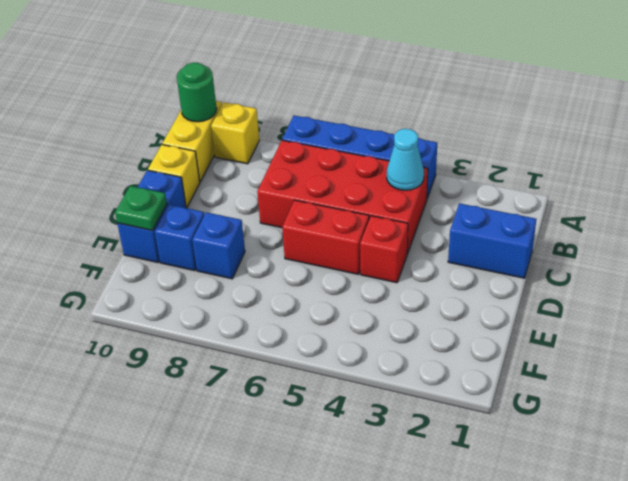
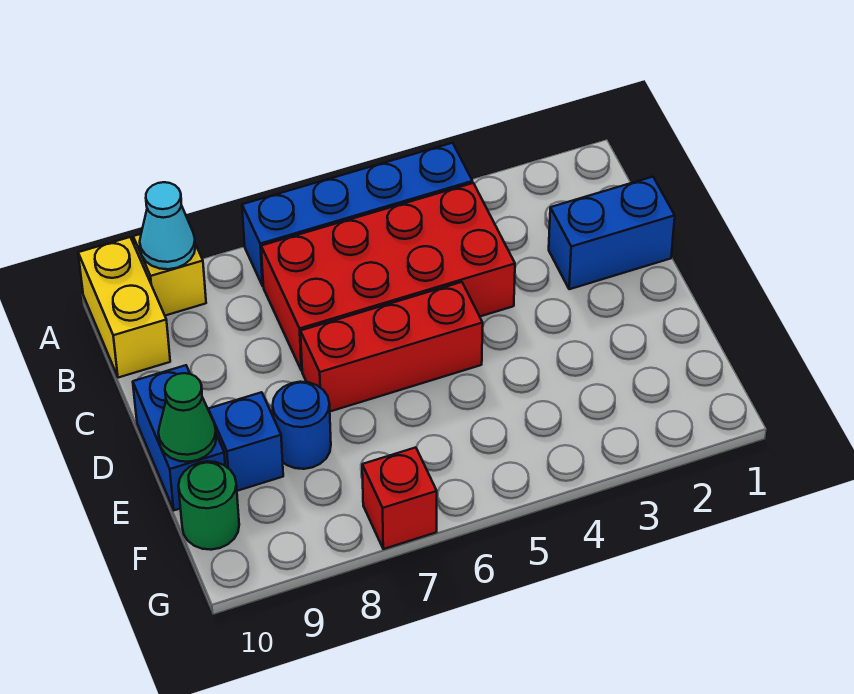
green 1x1 round brick [177,63,217,122] -> green 1x1 round brick moved to [178,461,239,550]
cyan 1x1 cone [387,129,424,190] -> cyan 1x1 cone moved to [140,182,195,269]
yellow 1x1 brick [148,145,200,208] -> none
red 1x1 brick [360,216,408,283] -> red 1x1 brick moved to [362,447,437,549]
red 1x2 brick [282,200,369,274] -> red 1x3 brick [301,282,483,411]
blue 1x1 brick [192,212,245,279] -> blue 1x1 round brick [273,382,331,469]
green 1x1 plate [115,186,167,230] -> green 1x1 cone [158,373,216,462]

